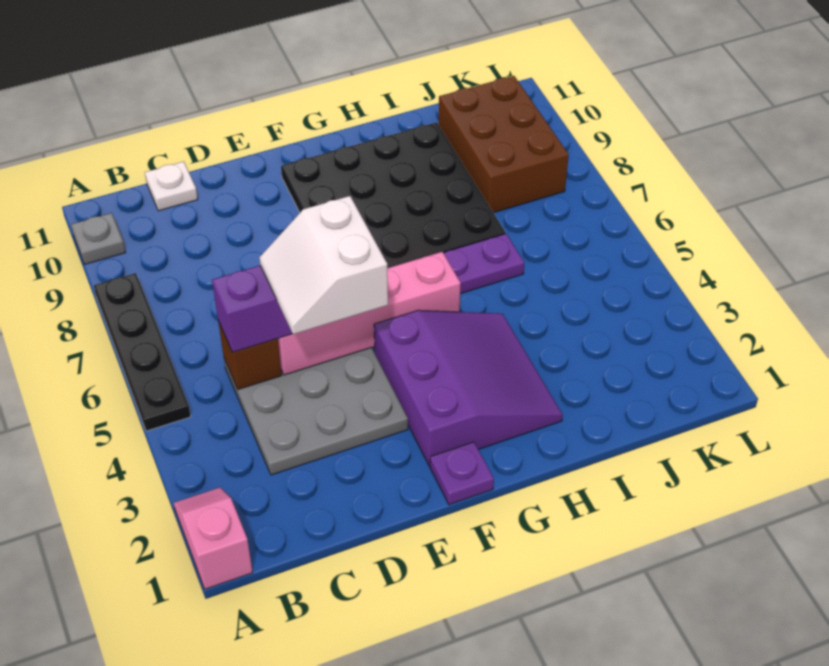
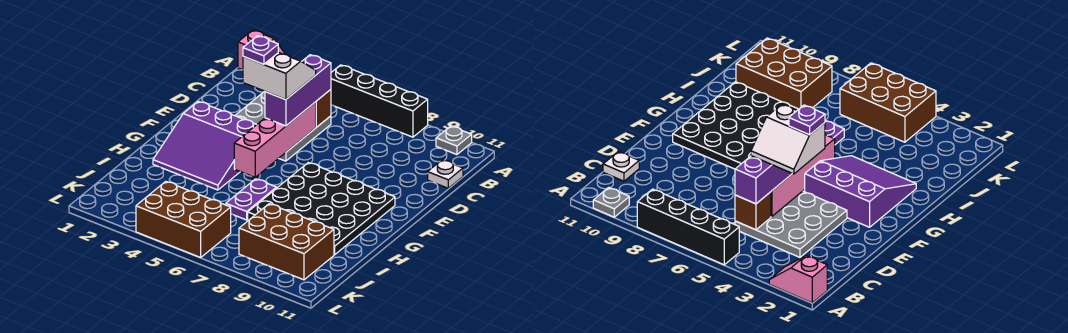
black 1x4 plate [94,273,191,431] -> black 1x4 brick [331,65,428,137]
purple 1x1 plate [430,442,494,505] -> purple 1x1 plate moved to [243,36,278,64]
none -> brown 2x3 brick [136,182,231,257]

